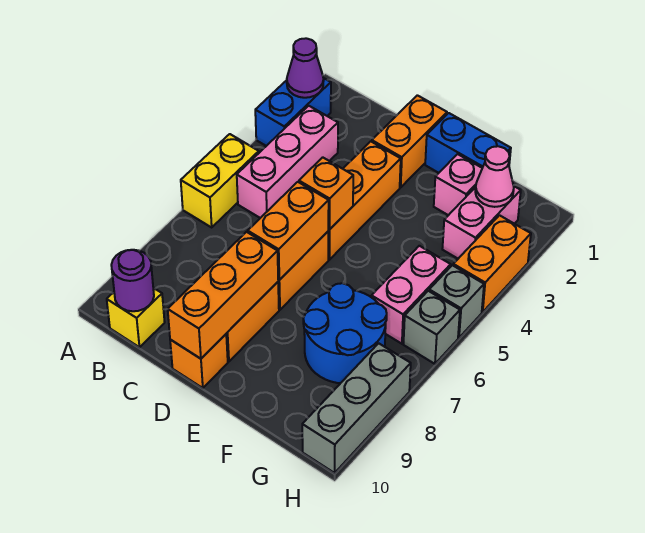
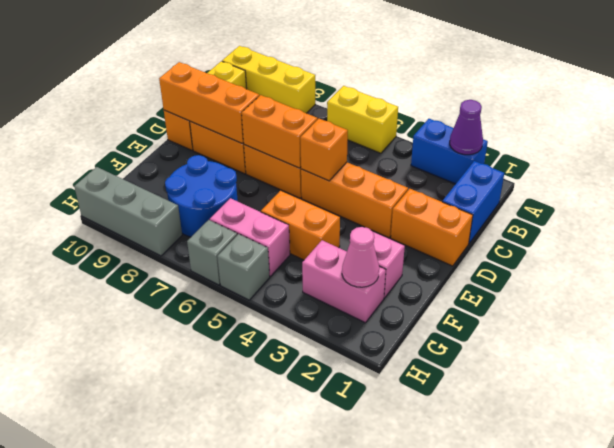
none -> yellow 1x3 brick [222,46,315,113]
pink 1x3 brick [237,106,338,218] -> none
purple 1x1 round brick [111,250,154,311] -> none
blue 1x2 brick [425,113,511,173] -> blue 1x2 brick moved to [442,161,504,243]
orange 1x2 brick [453,215,531,312] -> orange 1x2 brick moved to [261,191,340,260]

